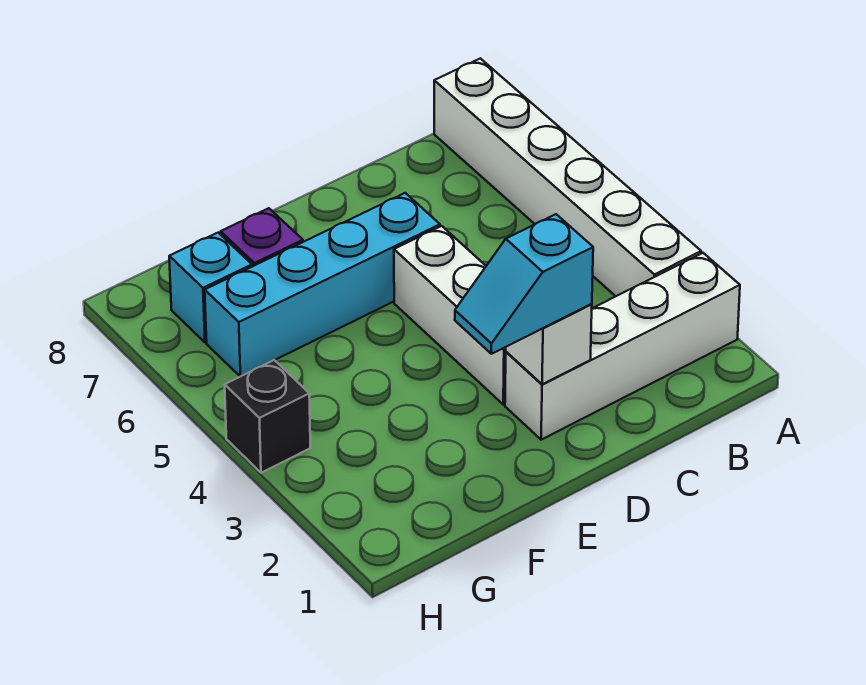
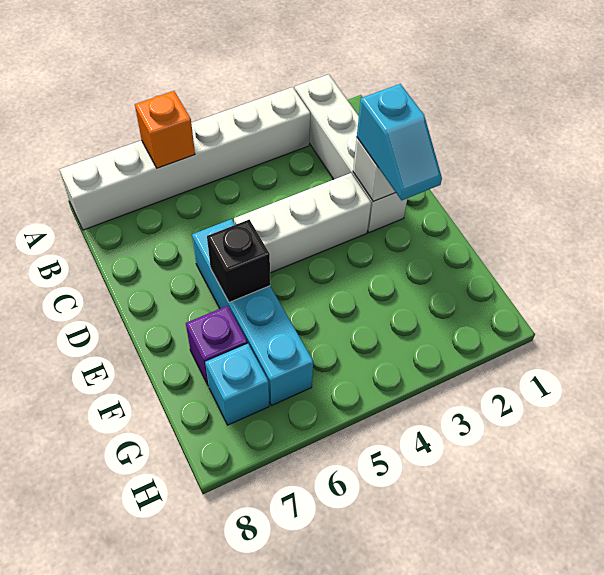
none -> orange 1x1 brick [135,91,195,168]
black 1x1 brick [225,360,310,473] -> black 1x1 brick moved to [207,220,270,302]

